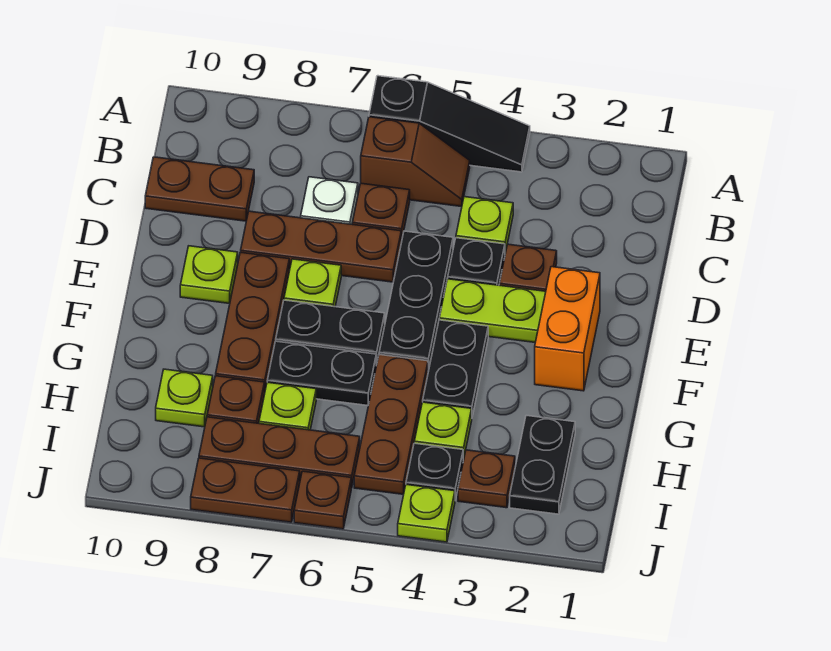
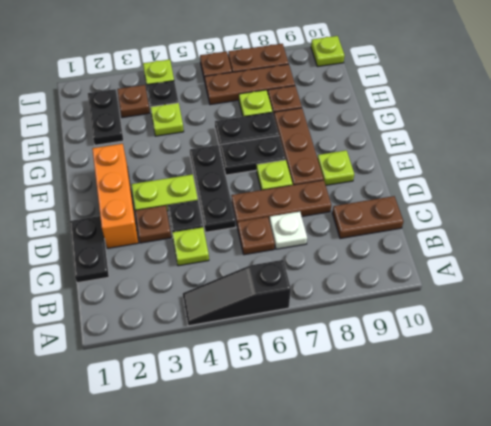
brown 1x2 slope [361,117,470,207] -> none
orange 1x2 brick [535,267,600,391] -> orange 1x3 brick [92,144,138,248]
black 1x2 plate [423,320,488,416] -> black 1x2 plate moved to [69,216,109,283]
brown 1x3 plate [354,355,428,494] -> none
lime 1x1 plate [156,369,213,427] -> lime 1x1 plate moved to [311,36,345,67]

